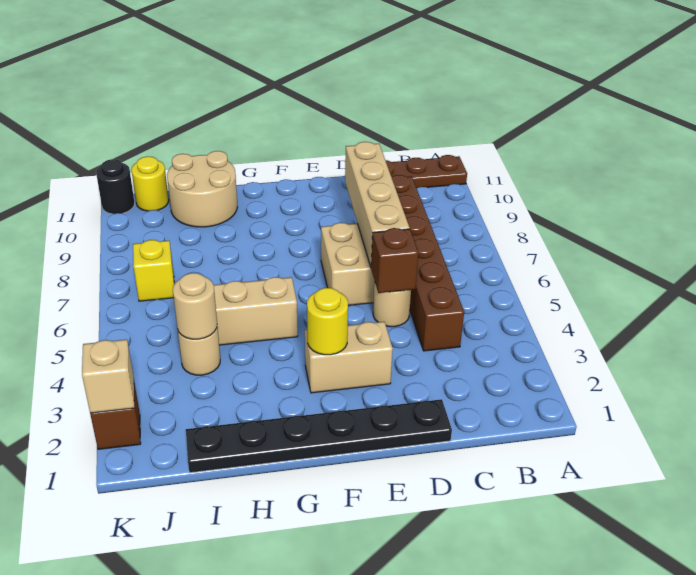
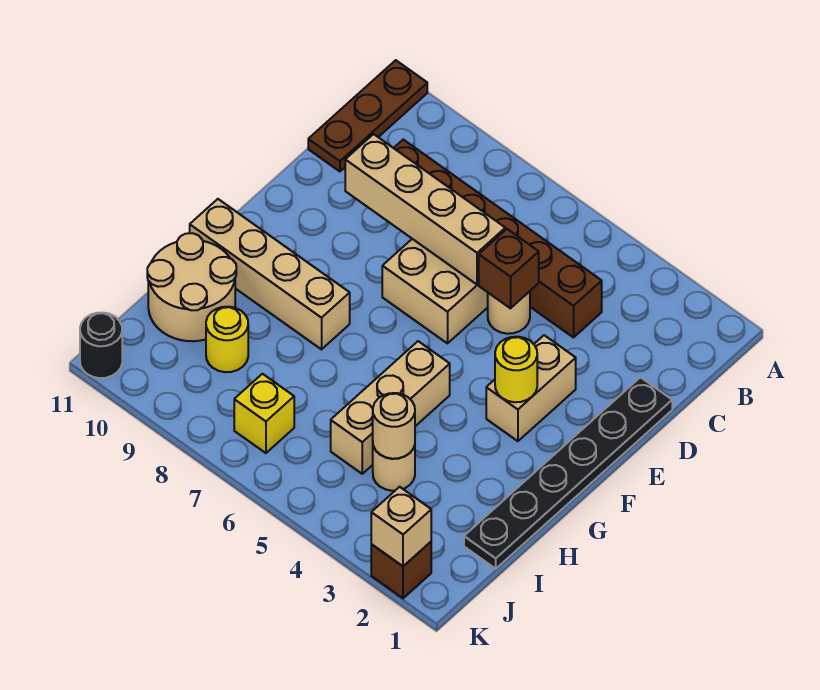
none -> tan 1x4 brick [190,199,350,349]
yellow 1x1 round brick [131,156,169,211] -> yellow 1x1 round brick moved to [206,307,248,372]

